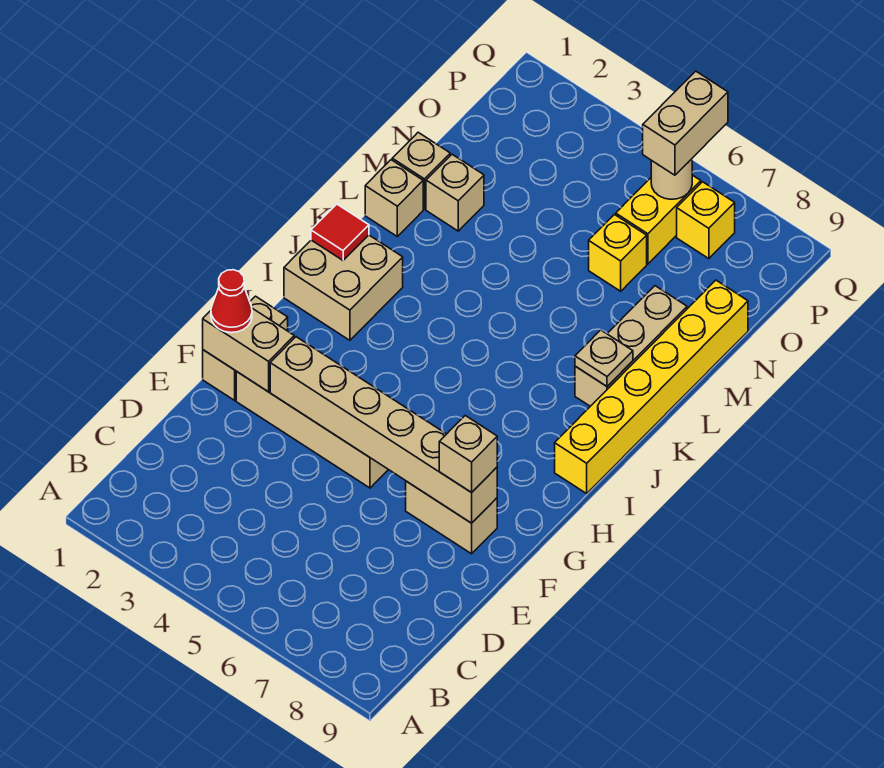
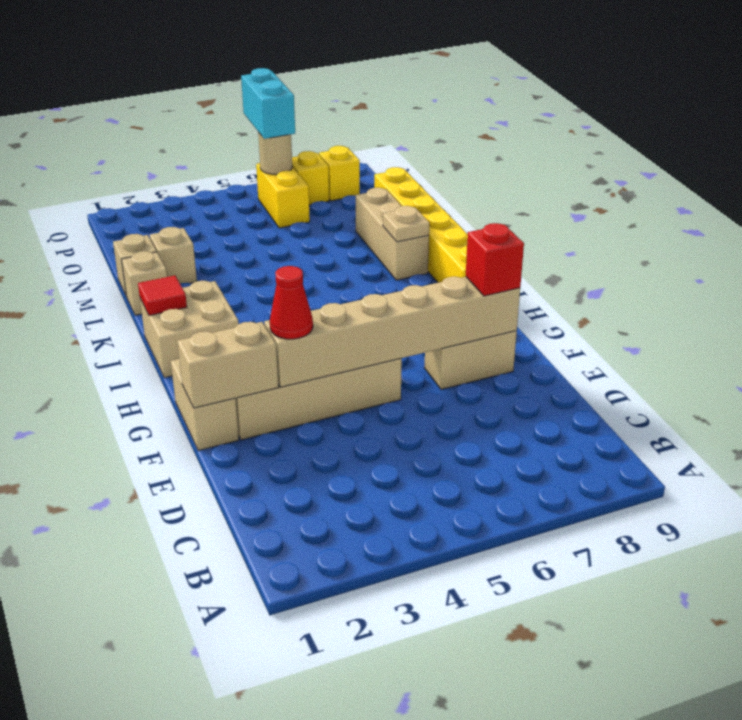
red 1x1 cone [211,270,252,333] -> red 1x1 cone moved to [270,266,313,339]
tan 1x1 brick [439,416,497,493] -> red 1x1 brick [466,223,524,296]
yellow 1x1 brick [589,215,647,291] -> yellow 1x1 brick moved to [319,146,360,201]
tan 1x2 brick [643,71,728,175] -> cyan 1x2 brick [241,68,295,139]

